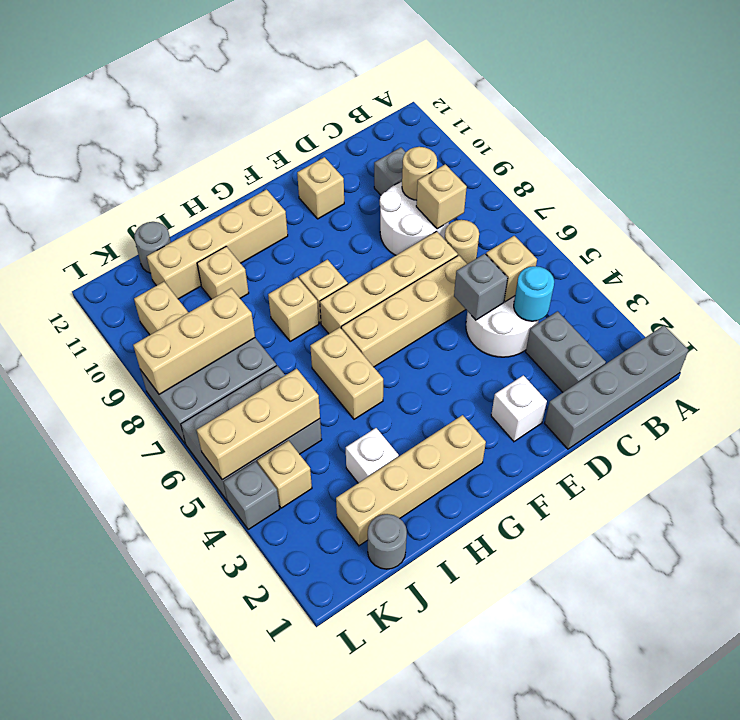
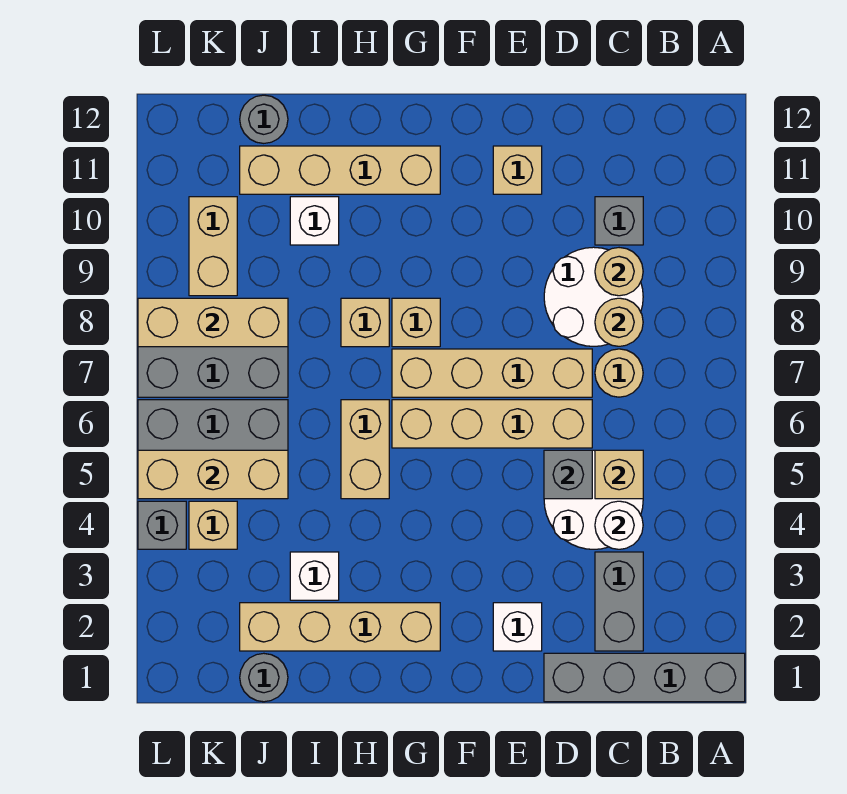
cyan 1x1 round brick [514,266,554,321] -> white 1x1 round brick [595,501,643,549]
tan 1x1 brick [416,164,467,229] -> tan 1x1 round brick [595,298,643,346]
tan 1x1 brick [197,246,249,299] -> white 1x1 brick [290,197,339,245]

